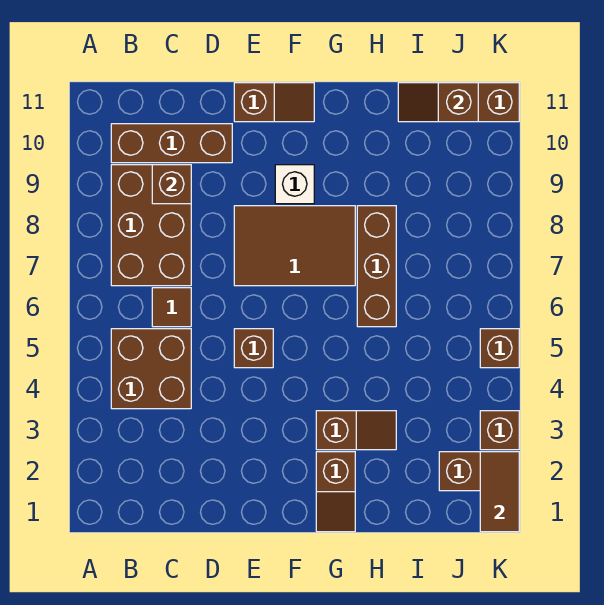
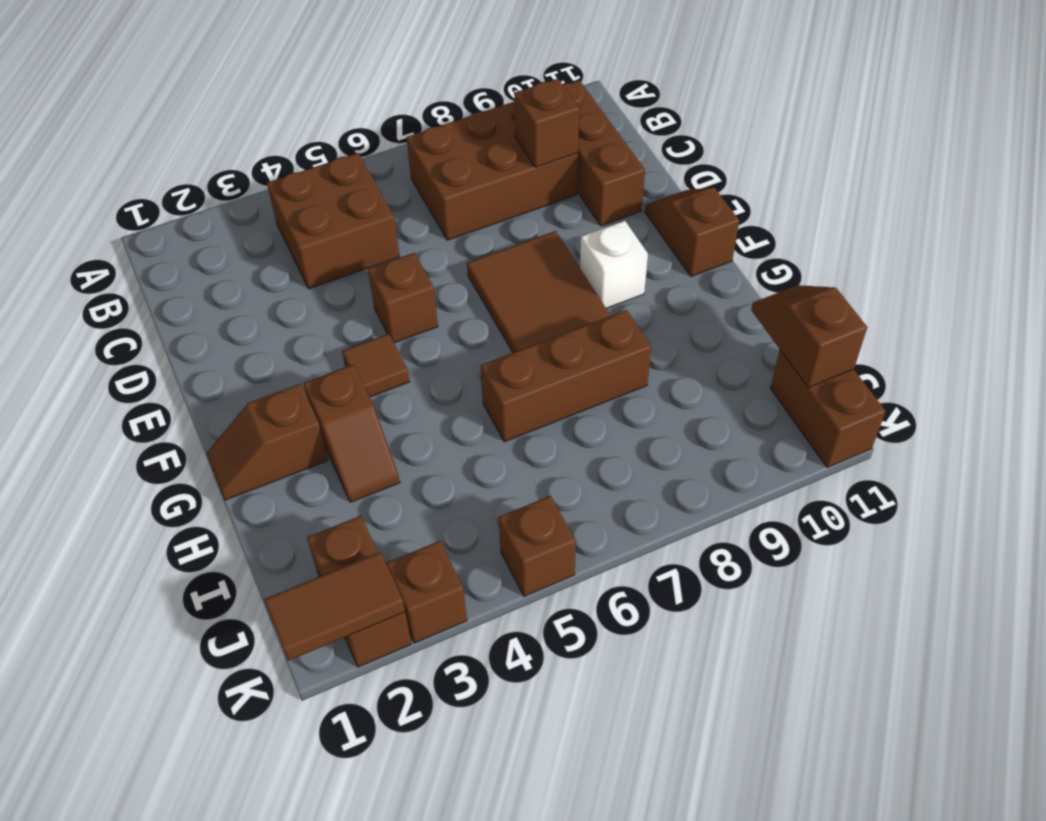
brown 1x1 tile [152,288,191,327] -> brown 1x1 tile moved to [342,334,410,397]
brown 1x2 slope [234,83,314,122] -> brown 1x2 slope turned to [645,188,739,276]

